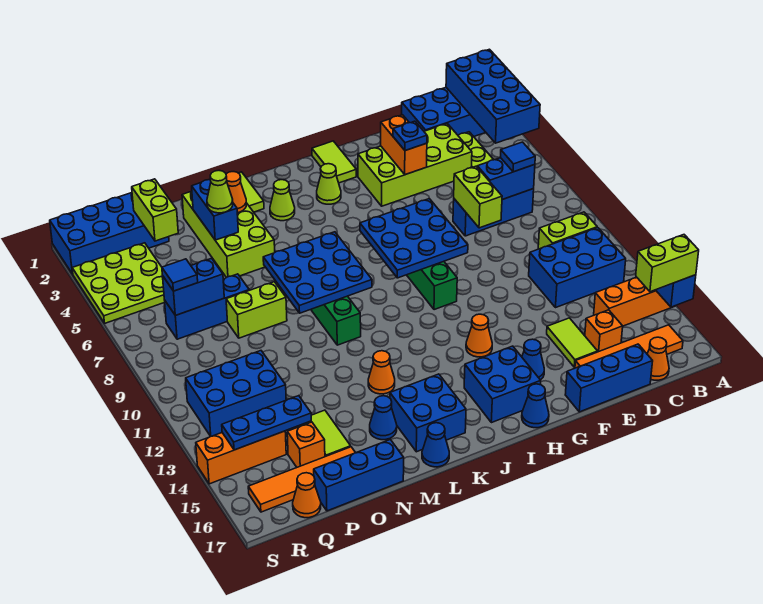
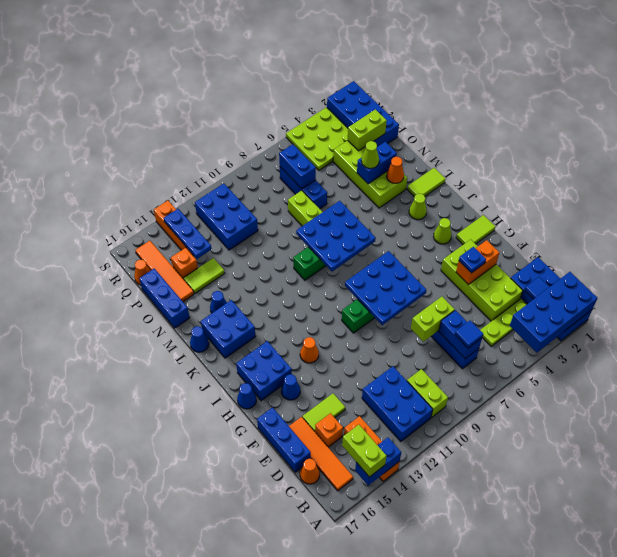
orange 1x1 cone [368,351,395,394] -> none
lime 2x4 brick [182,191,275,278] -> lime 2x4 brick turned to [333,140,407,208]
blue 1x1 tile [162,259,198,291] -> blue 1x1 tile moved to [524,277,549,299]

